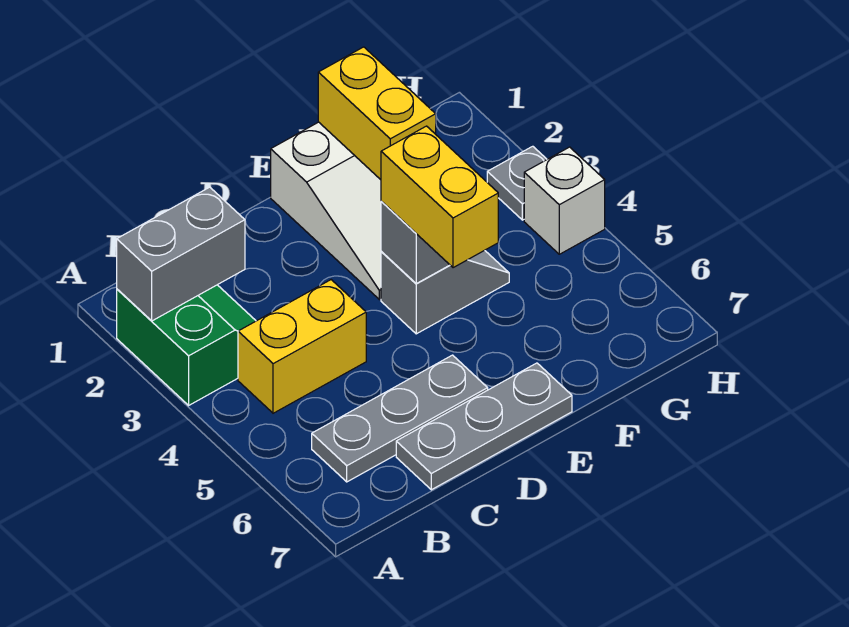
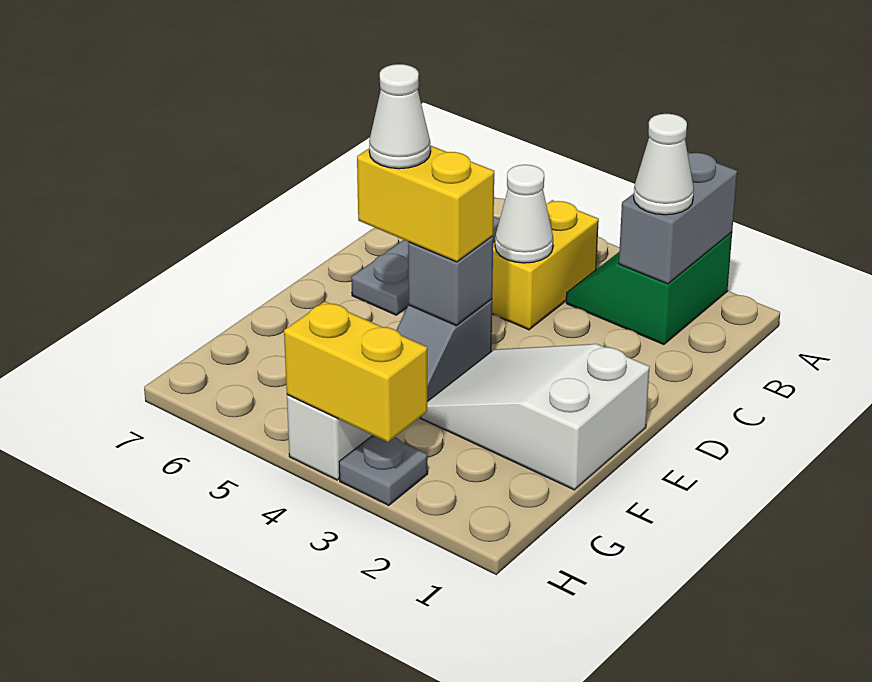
green 2x2 slope [117,285,256,405] -> green 2x2 slope turned to [566,232,732,345]
none -> white 1x1 cone [634,114,694,215]
none -> white 1x1 cone [495,165,553,263]
grey 1x3 plate [396,363,572,490] -> none
none -> white 1x1 cone [369,64,430,169]
yellow 1x2 brick [318,47,436,180] -> yellow 1x2 brick moved to [284,301,427,442]

